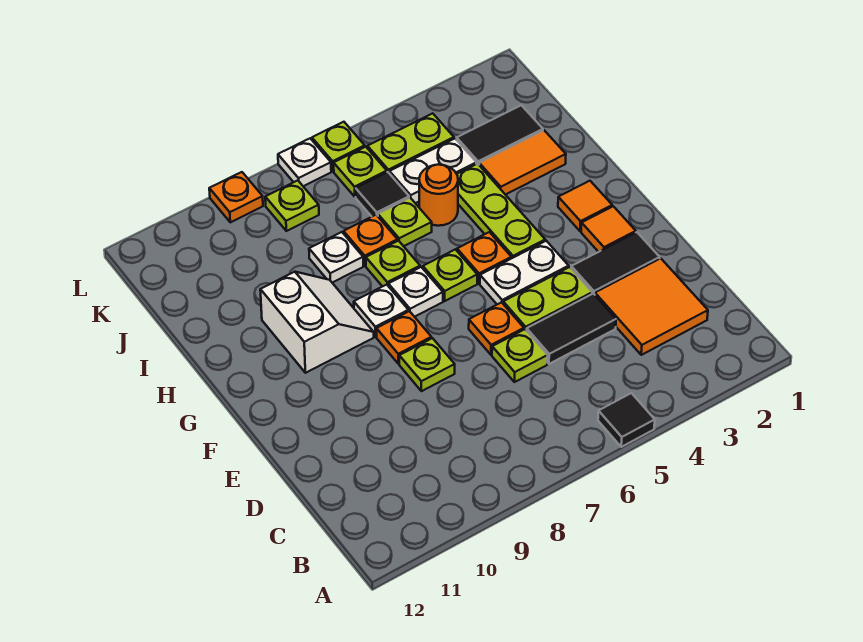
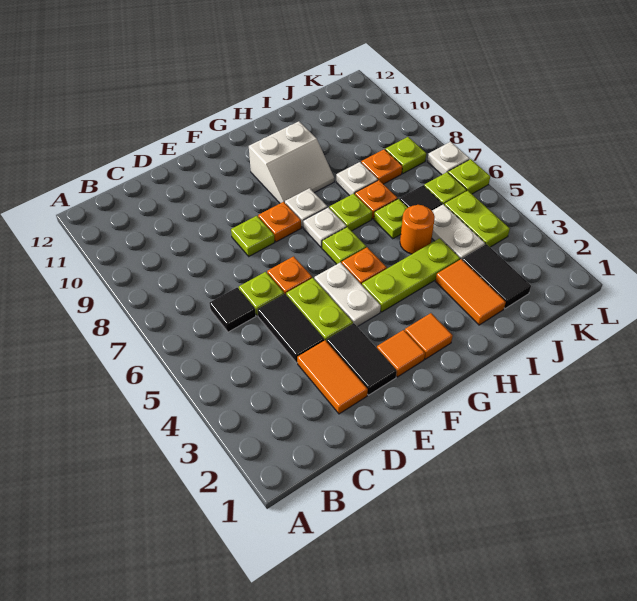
black 1x1 tile [598,393,655,447] -> black 1x1 tile moved to [209,288,256,332]
orange 2x2 tile [595,258,708,355] -> orange 1x2 tile [297,340,368,414]
orange 1x1 plate [209,172,263,222] -> orange 1x1 plate moved to [361,149,402,184]

